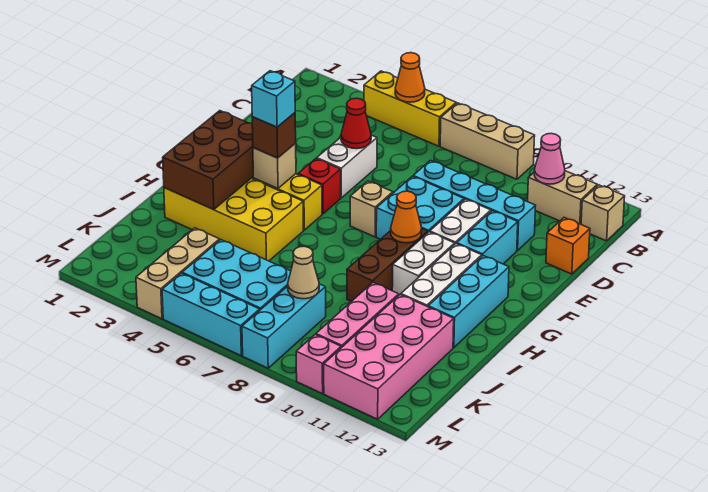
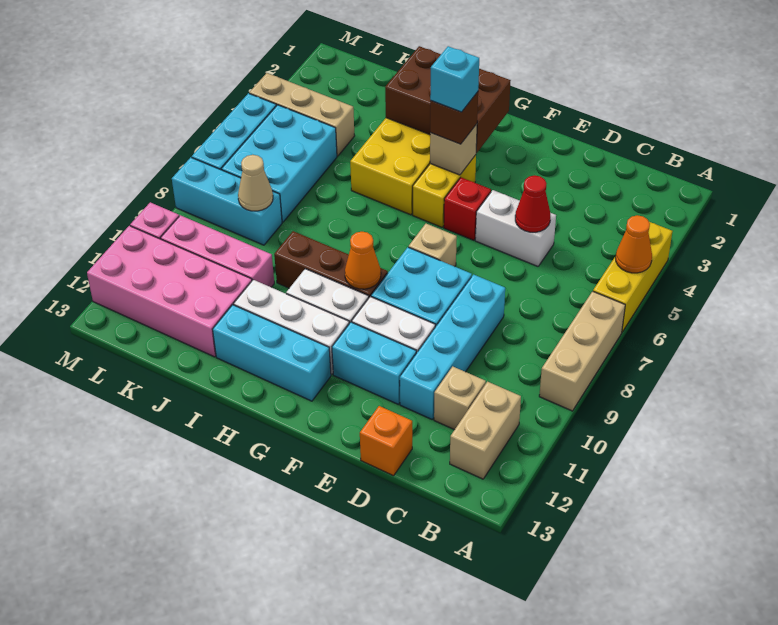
pink 1x1 cone [534,133,565,184] -> none
tan 1x1 brick [581,185,625,241] -> tan 1x1 brick moved to [434,366,486,430]

